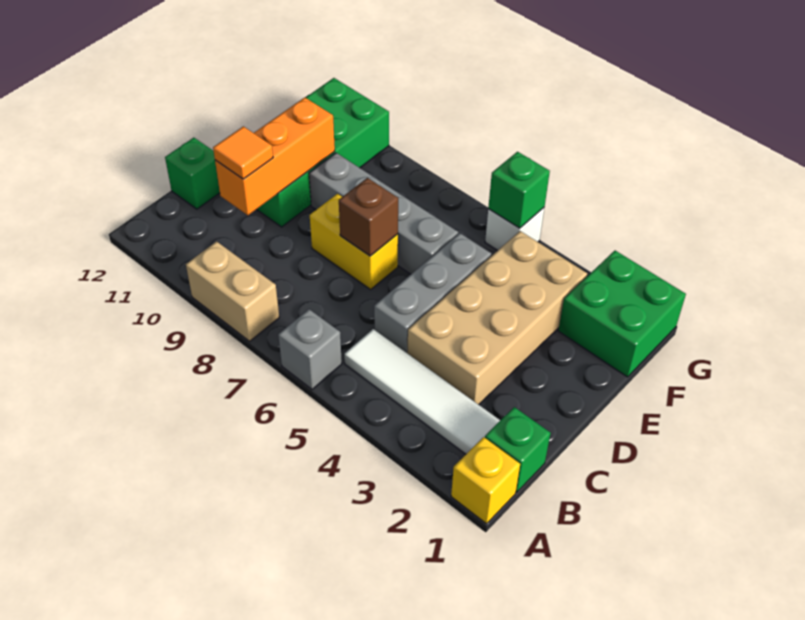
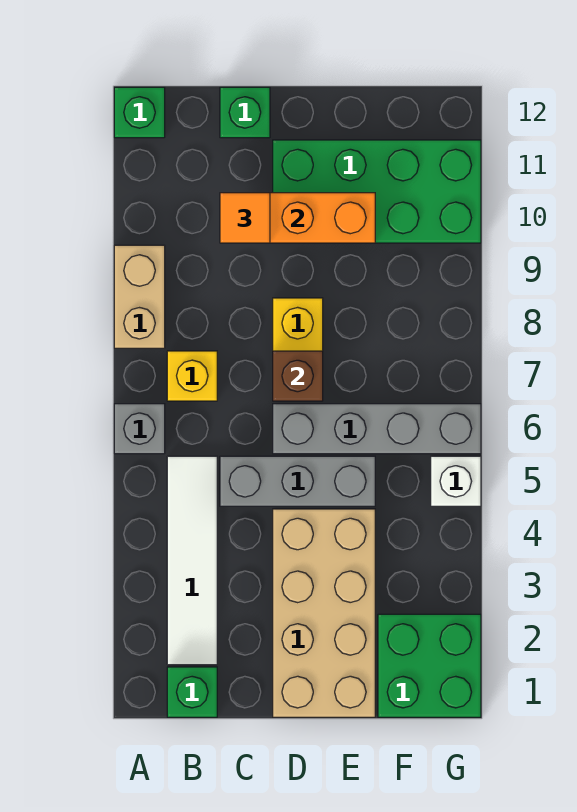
yellow 1x1 brick [451,437,520,524] -> yellow 1x1 brick moved to [167,351,217,401]
tan 2x4 brick [407,231,587,405] -> tan 2x4 brick turned to [273,509,375,717]
grey 1x4 brick [309,153,458,274] -> grey 1x4 brick turned to [273,404,481,454]
green 1x1 brick [488,152,550,228] -> green 1x1 brick moved to [114,87,165,138]

